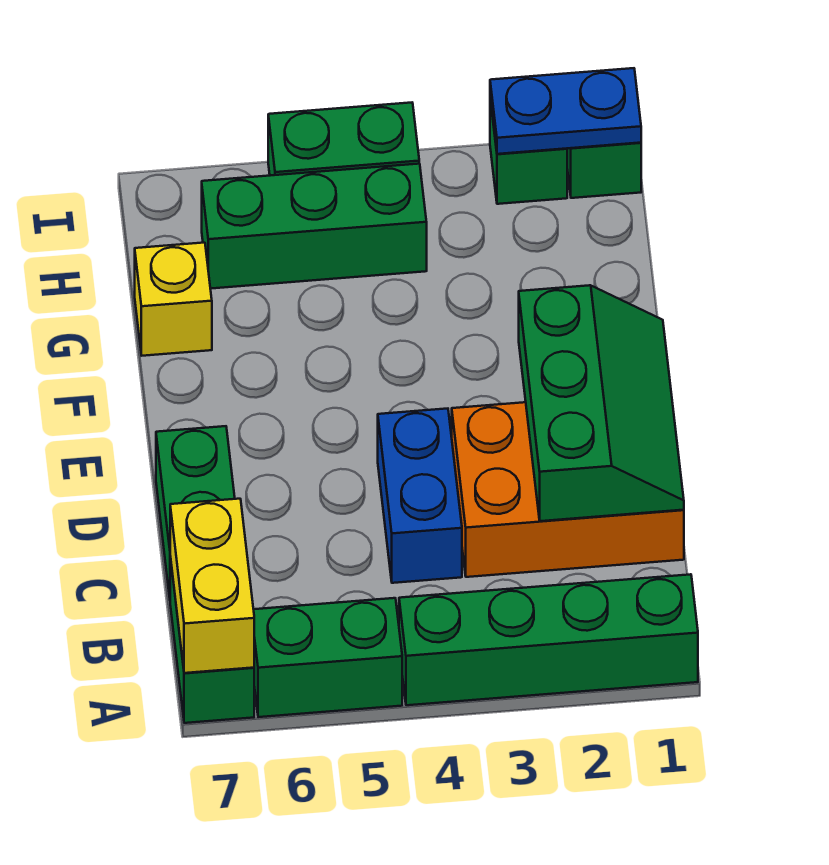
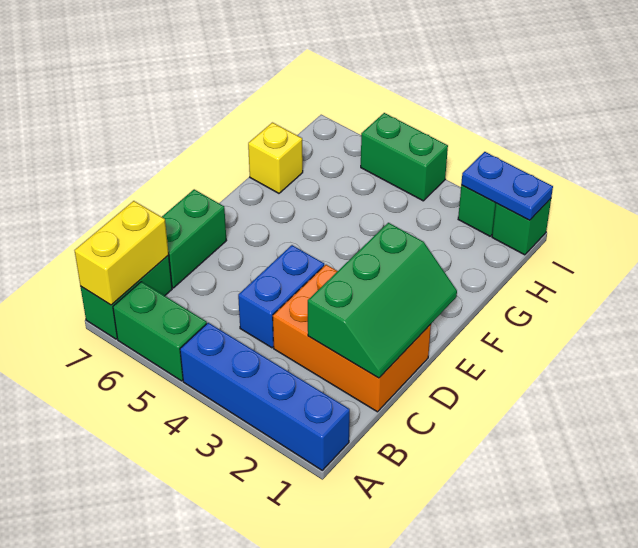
green 1x4 brick [399,574,698,705] -> blue 1x4 brick [180,323,350,470]
green 1x3 brick [202,164,427,289] -> none

